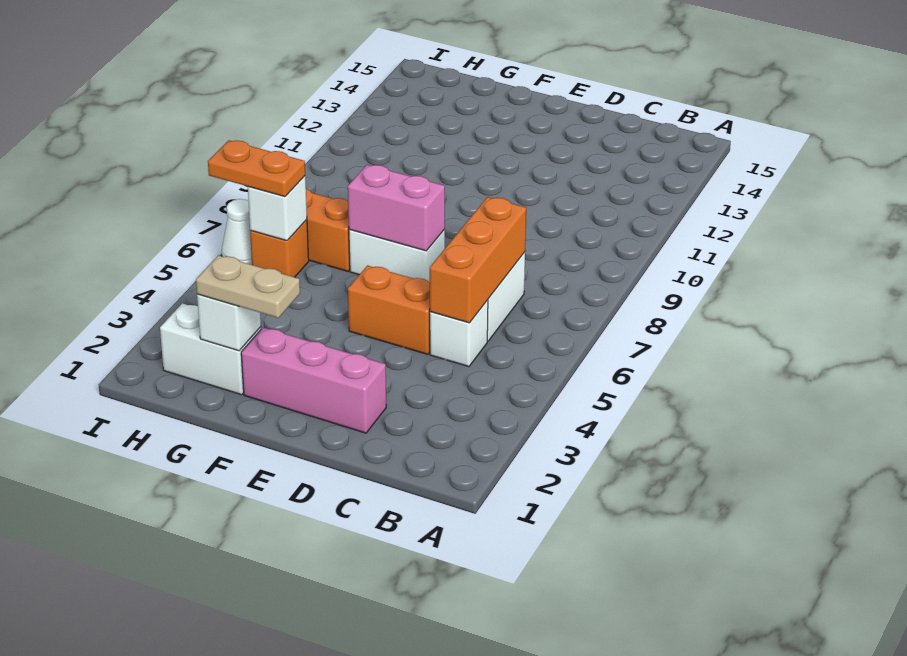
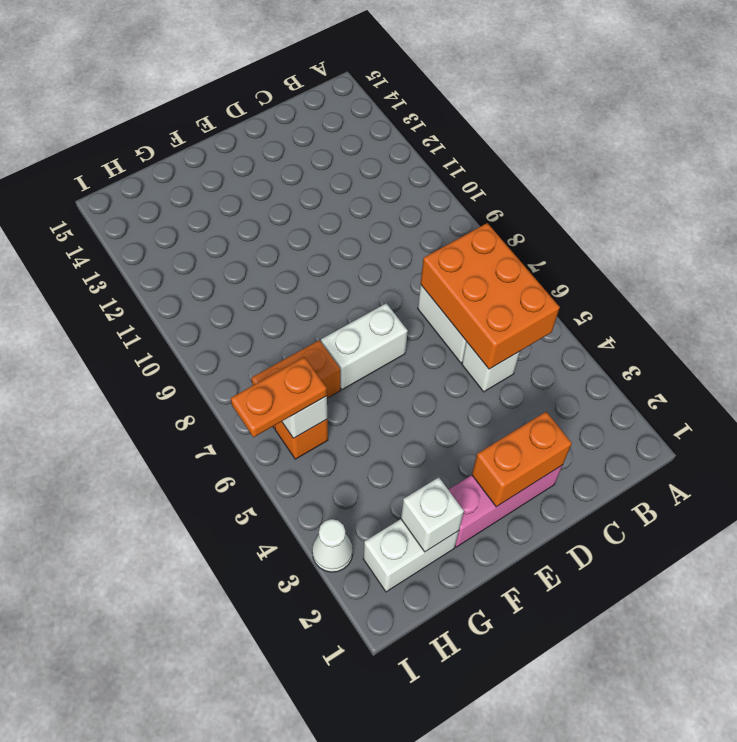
orange 1x3 brick [430,197,526,323] -> orange 2x3 brick [421,223,560,369]
orange 1x2 brick [348,266,430,354] -> orange 1x2 brick moved to [472,412,572,507]
pink 1x2 brick [348,165,445,251] -> none
tan 1x2 plate [196,255,300,318] -> none
white 1x1 cone [222,199,252,265] -> white 1x1 cone moved to [312,519,353,572]

